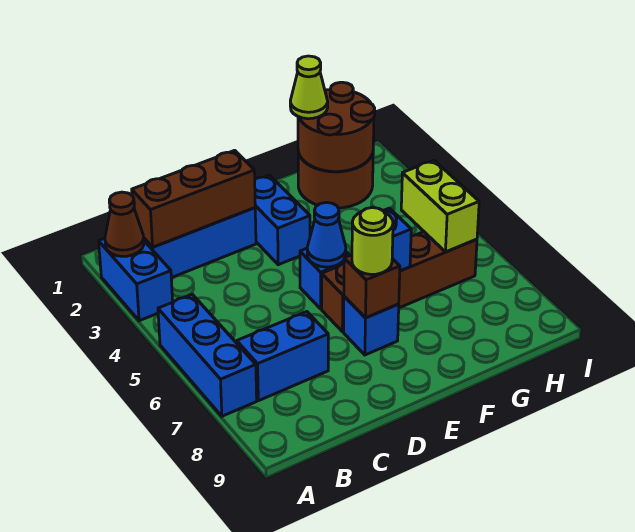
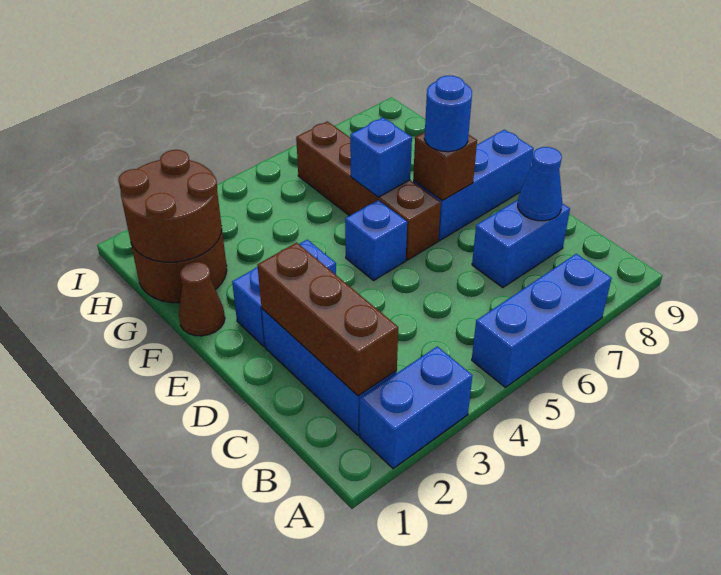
brown 1x1 cone [105,192,144,256] -> brown 1x1 cone moved to [179,262,225,336]
blue 1x2 brick [237,312,328,401] -> blue 1x2 brick turned to [472,200,570,288]
blue 1x1 cone [307,202,346,267] -> blue 1x1 cone moved to [518,147,562,221]
blue 1x1 brick [344,296,399,355] -> blue 1x3 brick [413,130,534,241]
lime 1x1 round brick [352,208,393,274] -> blue 1x1 round brick [424,76,472,152]
lime 1x1 cone [290,56,328,119] -> none
lime 1x2 brick [401,160,479,252] -> none

